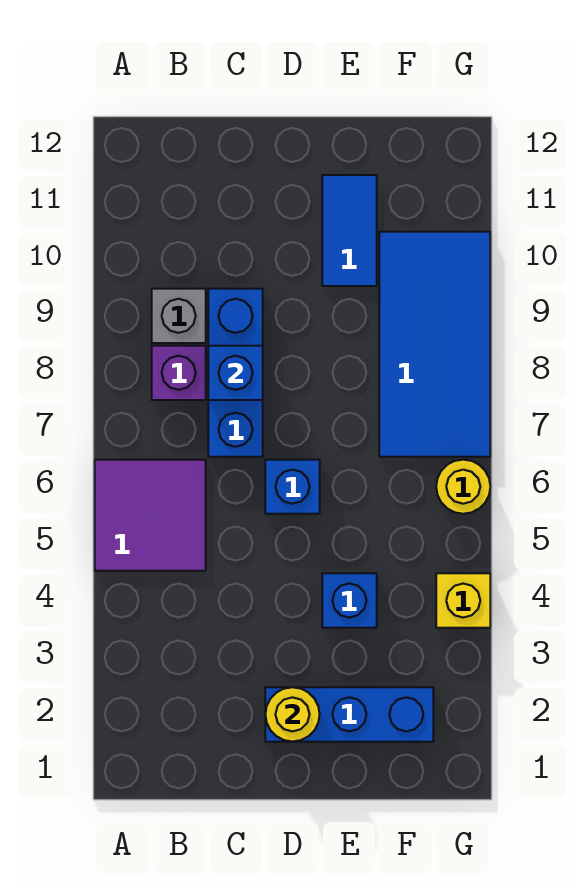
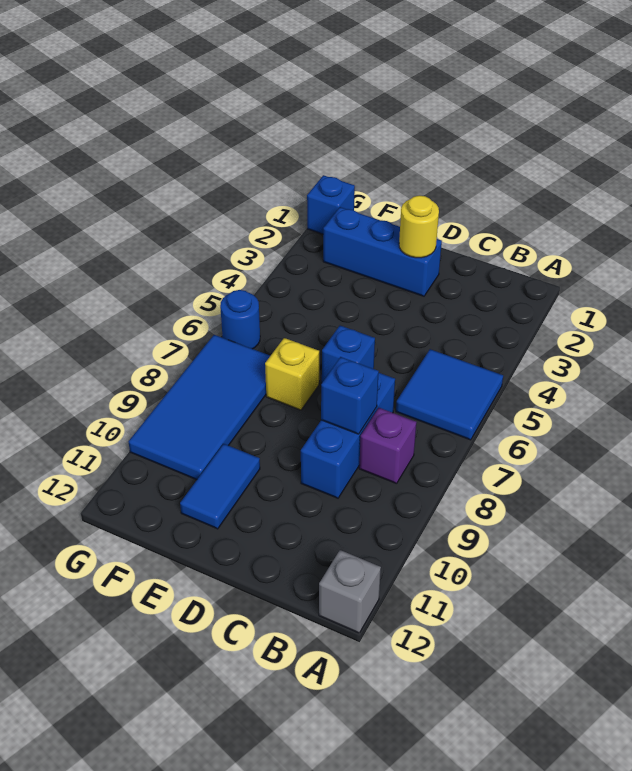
purple 2x2 tile [95,460,206,571] -> blue 2x2 tile [396,349,503,440]
grey 1x1 brick [152,289,206,343] -> grey 1x1 brick moved to [319,550,381,633]
blue 1x1 brick [322,573,377,628] -> blue 1x1 brick moved to [307,175,355,234]
yellow 1x1 brick [436,573,490,628] -> yellow 1x1 brick moved to [265,338,319,410]
yellow 1x1 round brick [436,460,490,514] -> blue 1x1 round brick [220,290,260,349]

